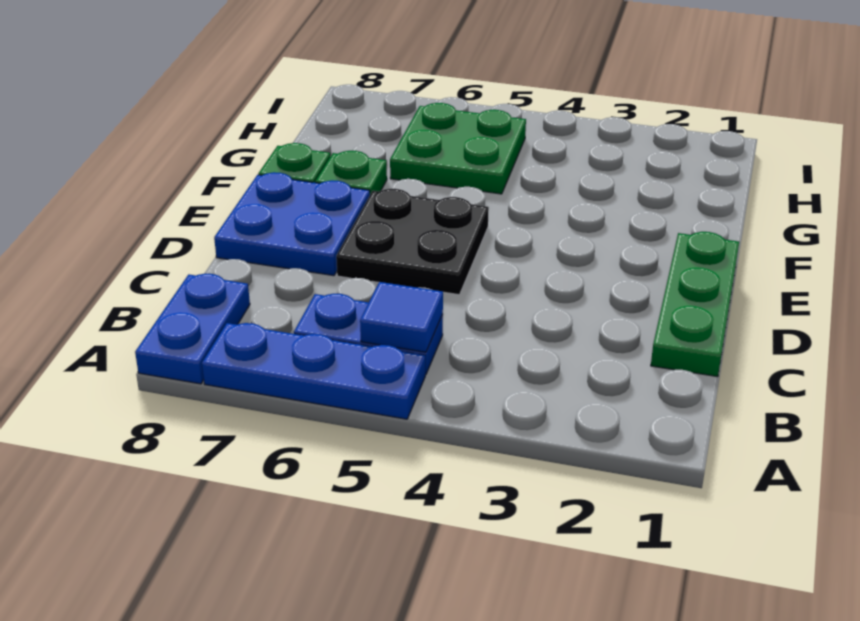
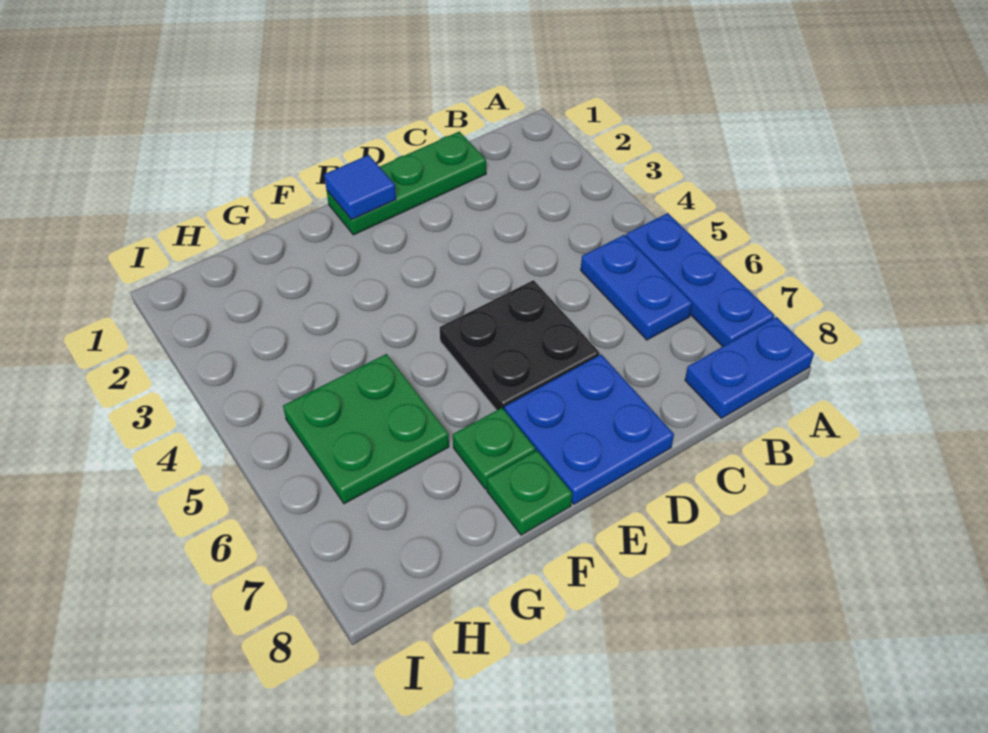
blue 1x1 tile [360,282,443,352] -> blue 1x1 tile moved to [324,155,396,220]

